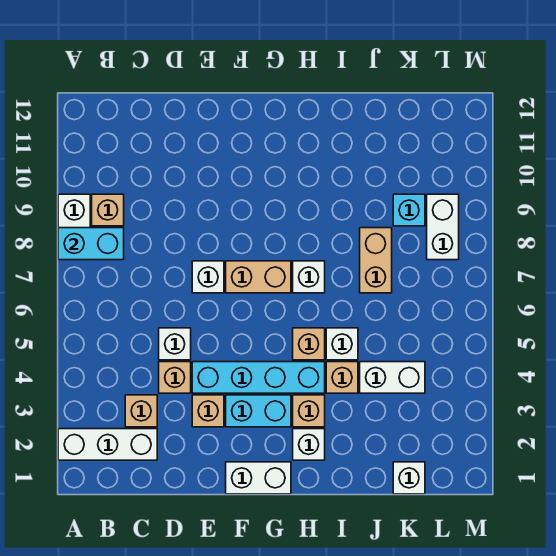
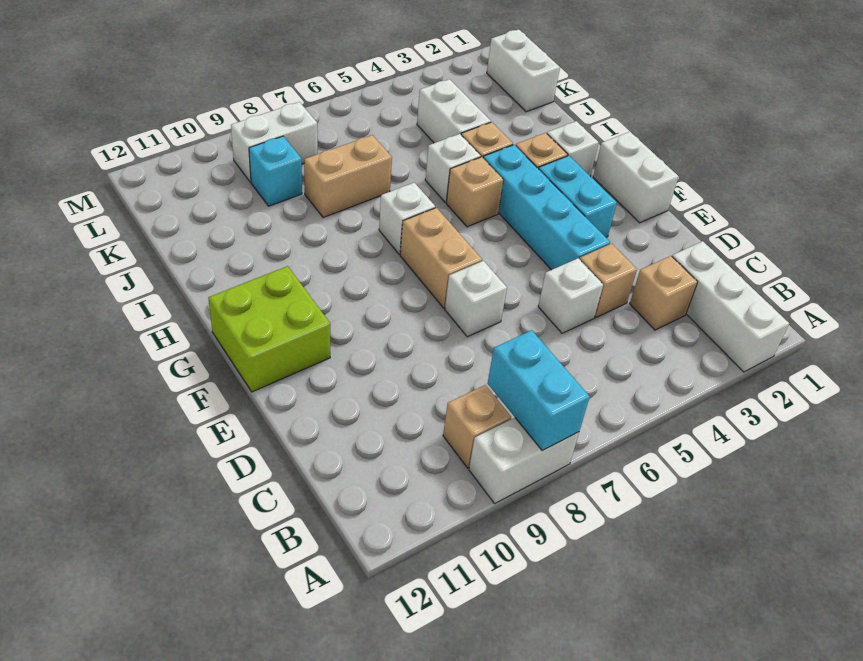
tan 1x1 brick [192,395,224,427] -> none
none -> lime 2x2 brick [208,266,330,392]
white 1x1 brick [393,462,425,494] -> white 1x2 brick [487,29,560,112]

